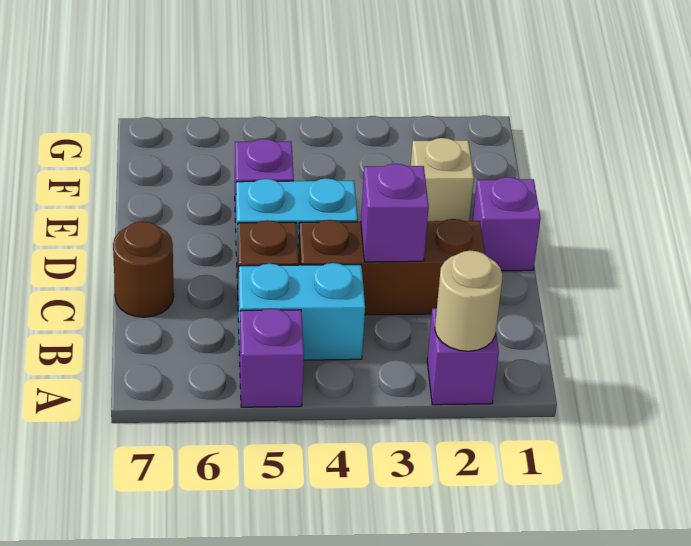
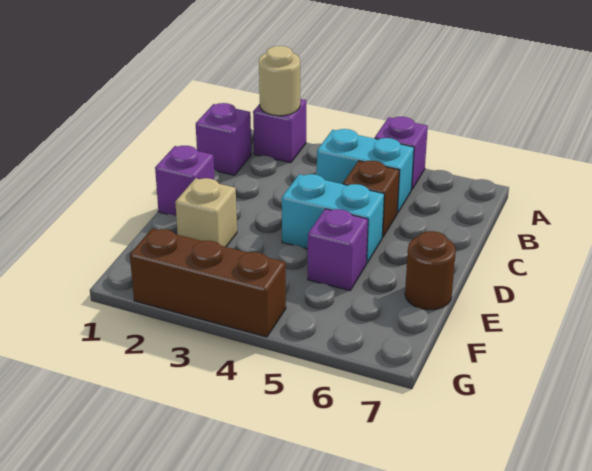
brown 1x3 brick [298,219,485,315] -> brown 1x3 brick moved to [130,228,286,337]
purple 1x1 brick [361,164,429,262] -> purple 1x1 brick moved to [196,103,251,175]
brown 1x1 round brick [113,221,174,317] -> brown 1x1 round brick moved to [405,231,456,310]

